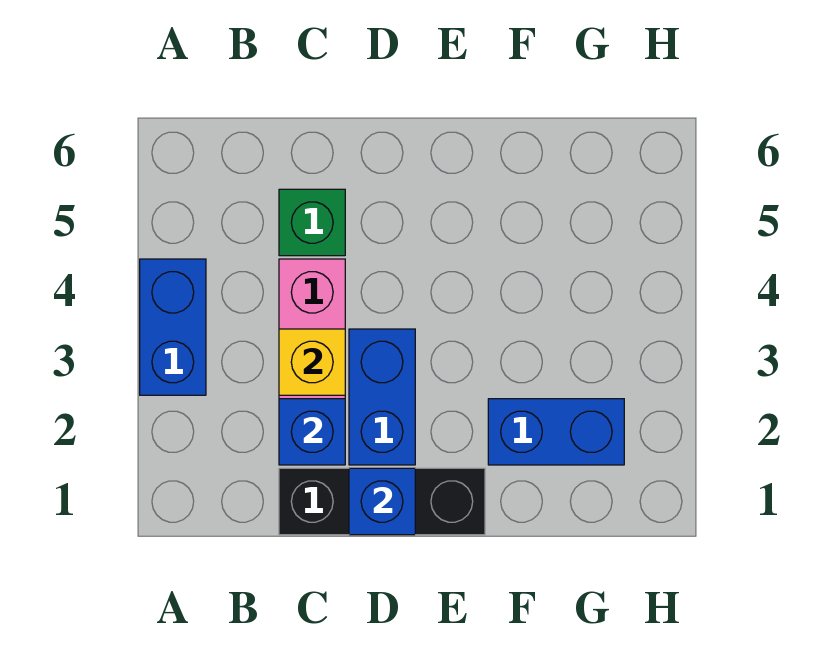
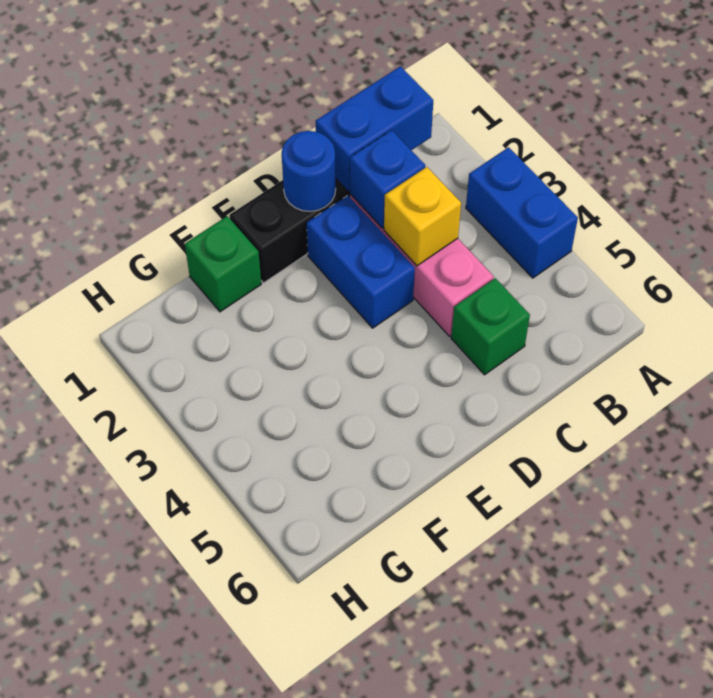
blue 1x1 brick [349,468,415,535] -> blue 1x1 round brick [282,131,336,211]
none -> green 1x1 brick [185,216,261,312]
blue 1x2 brick [488,399,624,465] -> blue 1x2 brick moved to [316,66,433,192]

